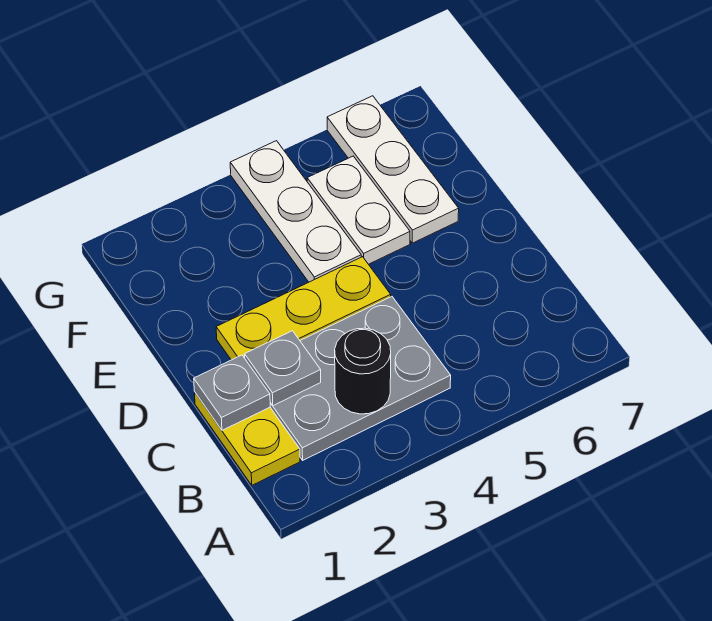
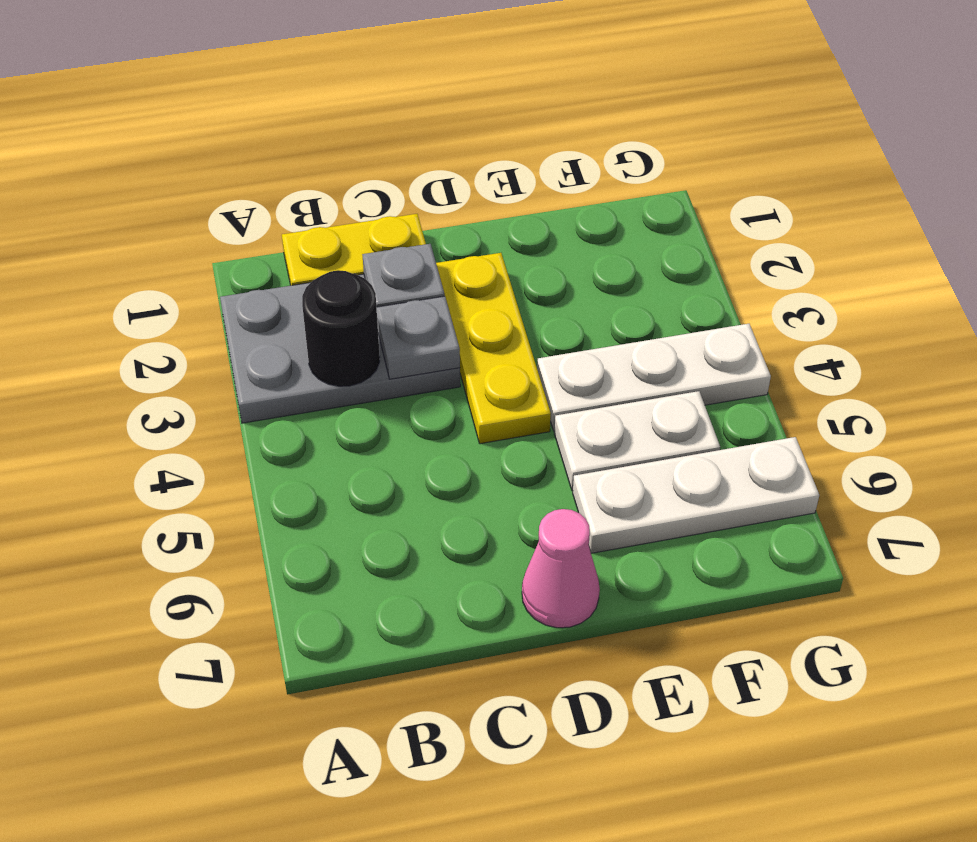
grey 2x3 plate [270,297,451,460] -> grey 2x3 plate turned to [220,274,460,423]
grey 1x1 plate [194,355,270,430] -> grey 1x1 plate moved to [376,296,460,379]
none -> pink 1x1 cone [522,509,600,628]

